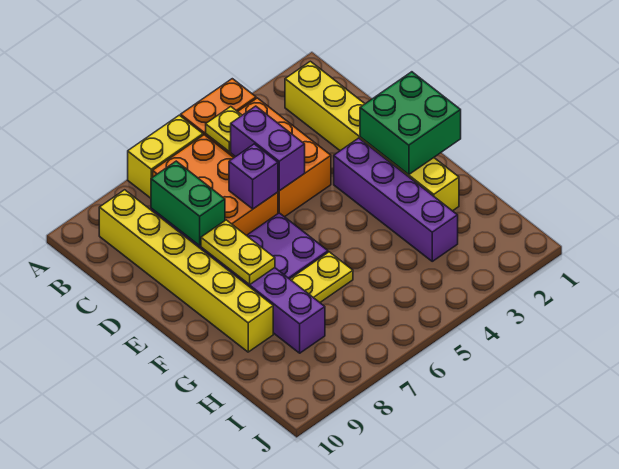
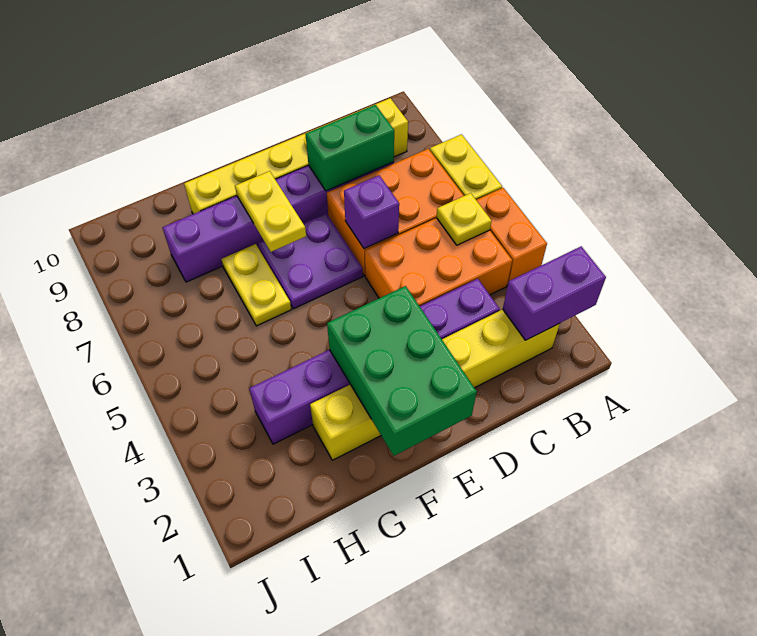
purple 1x2 brick [231,106,305,191] -> purple 1x2 brick moved to [503,246,606,340]
green 2x2 brick [360,72,461,175] -> green 2x3 brick [327,286,477,456]
purple 1x4 brick [334,138,458,261] -> purple 1x6 brick [249,279,500,444]
yellow 1x2 plate [201,220,275,285] -> yellow 1x2 plate turned to [235,171,306,252]

